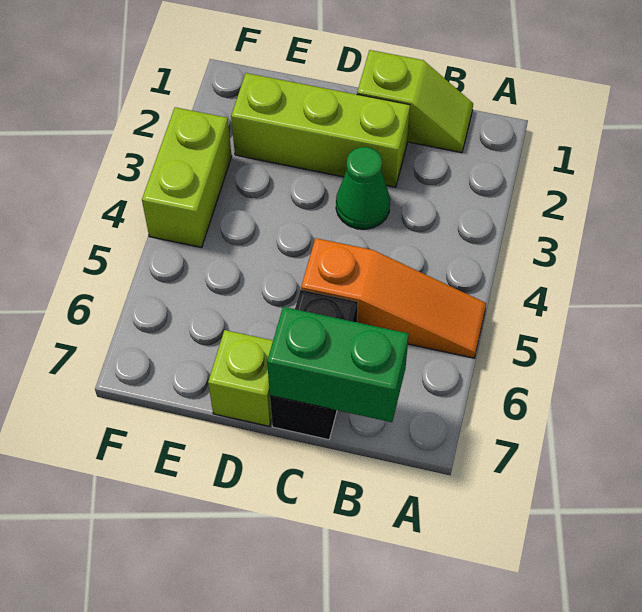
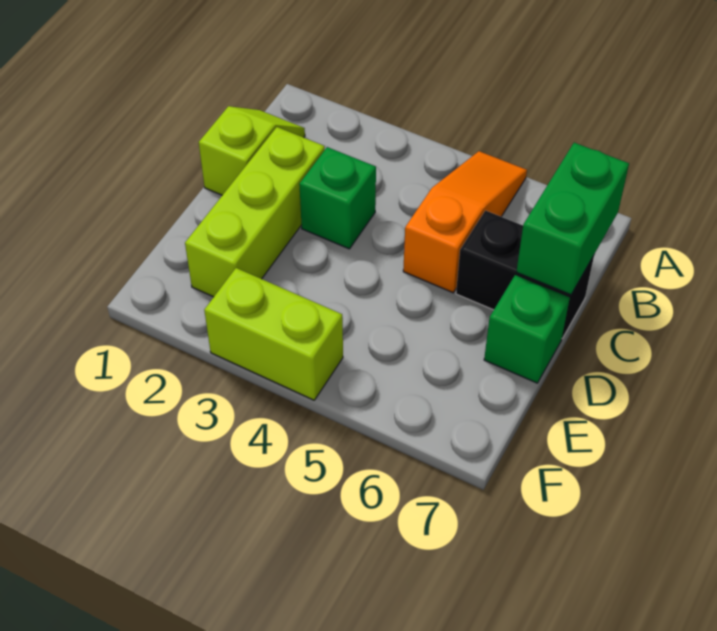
green 1x1 cone [336,147,390,229] -> green 1x1 brick [299,147,376,249]
lime 1x1 brick [208,330,273,426] -> green 1x1 brick [484,275,570,383]

